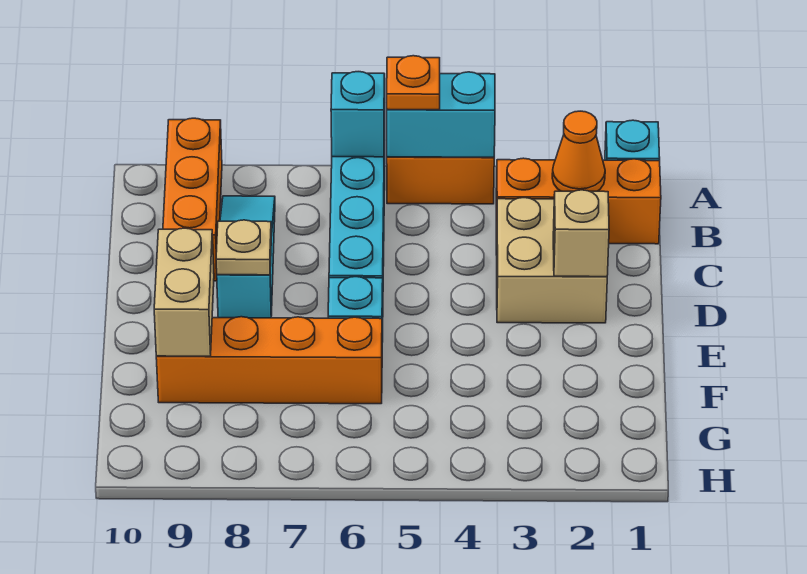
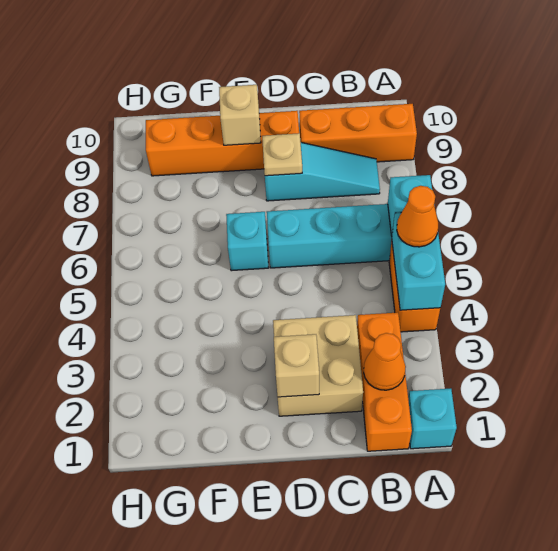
orange 1x1 plate [387,56,440,110] -> orange 1x1 cone [397,186,438,247]
tan 1x2 brick [154,228,214,356] -> tan 1x1 brick [219,85,261,145]
orange 1x4 brick [156,317,382,404] -> orange 1x4 brick turned to [146,111,299,176]

